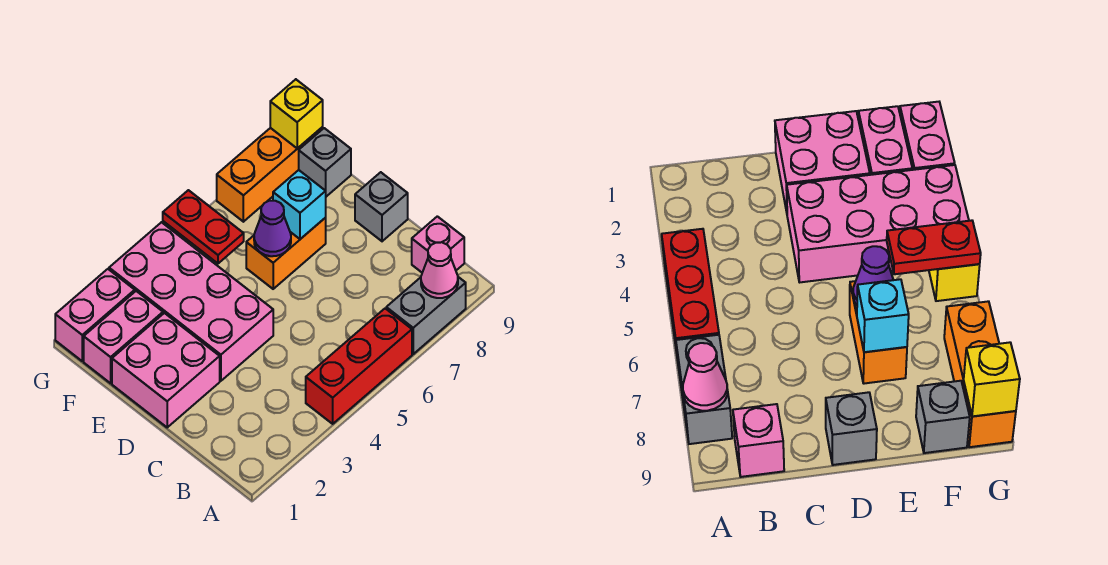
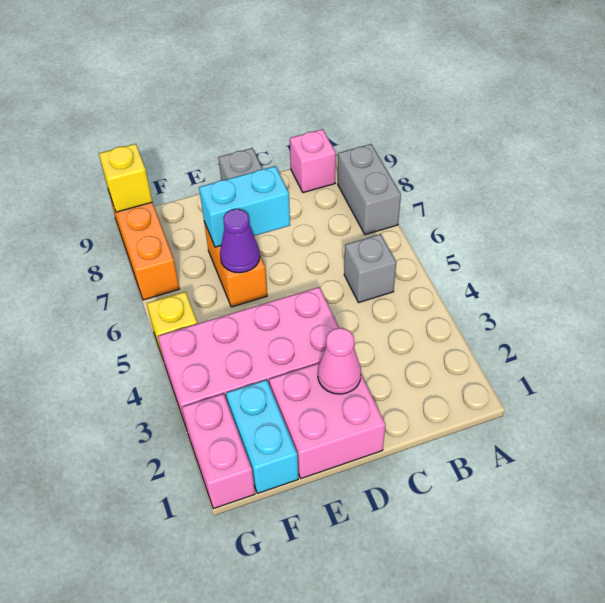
red 1x3 brick [306,308,412,424] -> none
pink 1x1 cone [421,242,458,298] -> pink 1x1 cone moved to [318,328,361,394]
cyan 1x1 brick [273,170,326,239] -> cyan 1x2 brick [199,166,290,247]
pink 1x2 brick [84,291,163,383] -> cyan 1x2 brick [226,380,298,493]
red 1x2 plate [163,190,244,263] -> none
grey 1x1 brick [299,128,351,197] -> grey 1x1 brick moved to [344,234,396,303]

